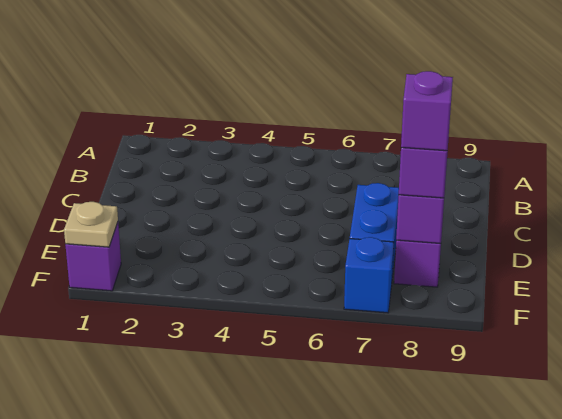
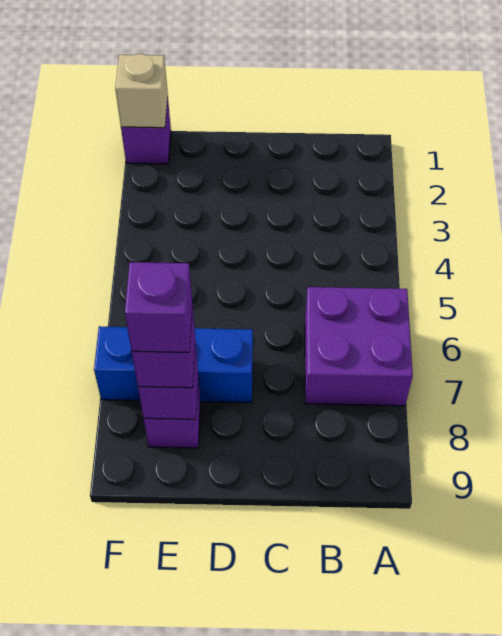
none -> purple 2x2 brick [305,287,413,406]
tan 1x1 plate [64,202,118,247] -> tan 1x1 brick [115,54,168,128]

